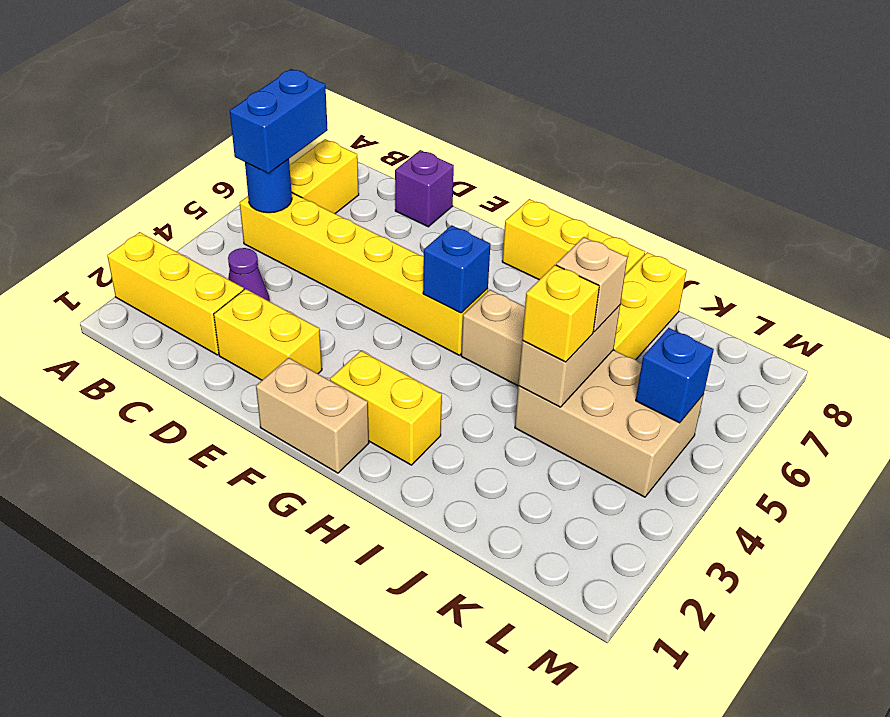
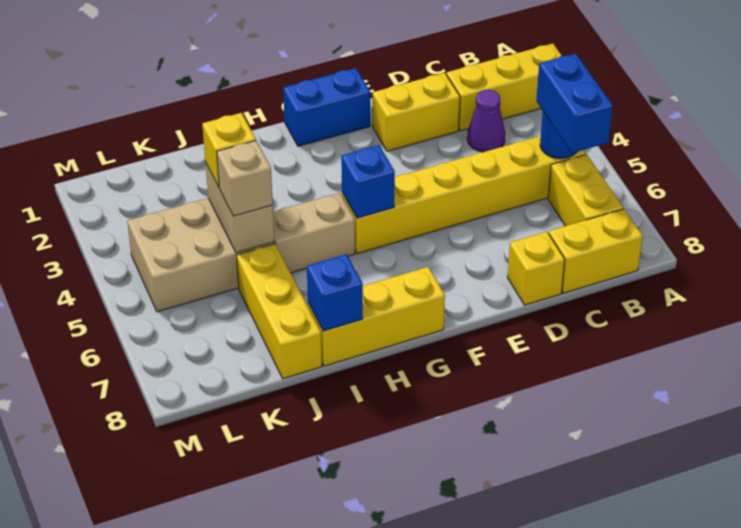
purple 1x1 brick [395,150,454,227] -> yellow 1x1 brick [507,232,565,305]
tan 1x2 brick [256,358,369,473] -> blue 1x2 brick [283,68,370,146]
yellow 1x2 brick [330,351,442,465] -> yellow 1x2 brick moved to [549,209,643,293]
blue 1x1 brick [636,328,714,423] -> blue 1x1 brick moved to [307,254,363,331]

